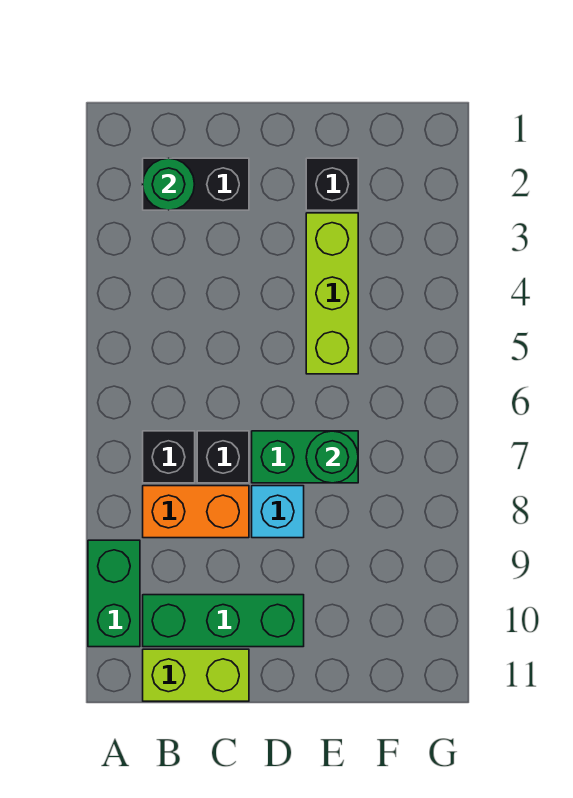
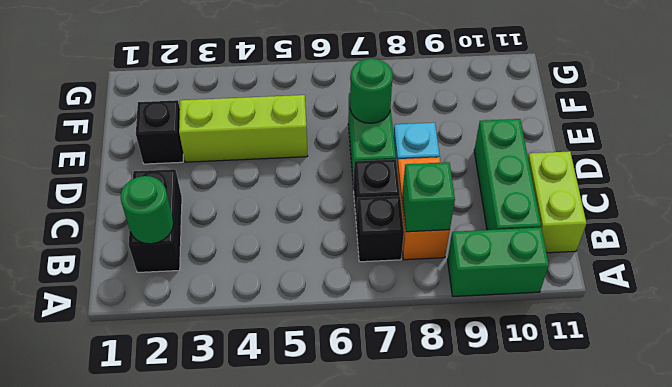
none -> green 1x1 brick [402,162,455,232]

